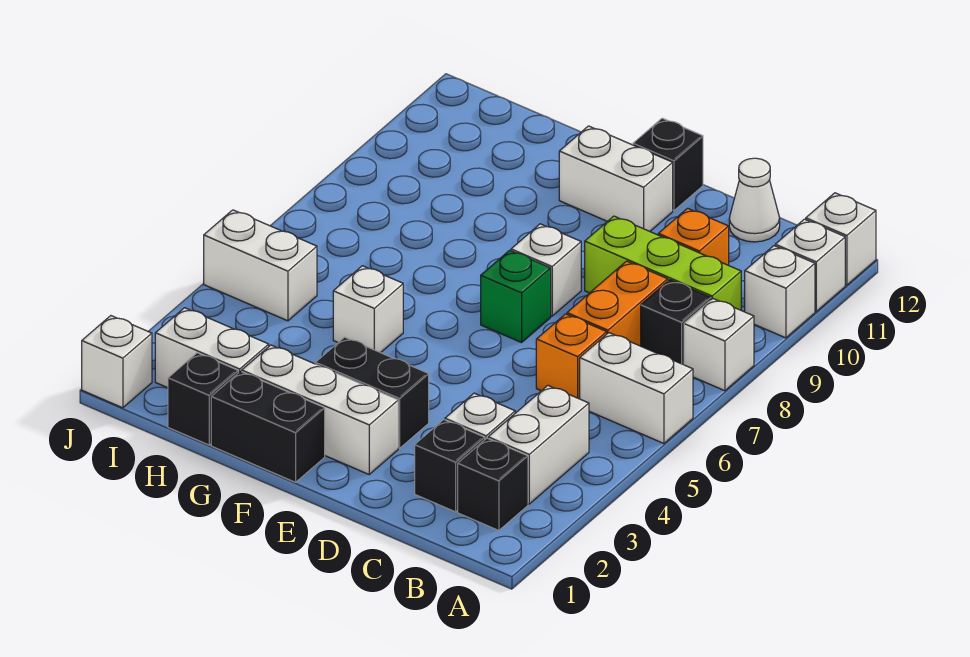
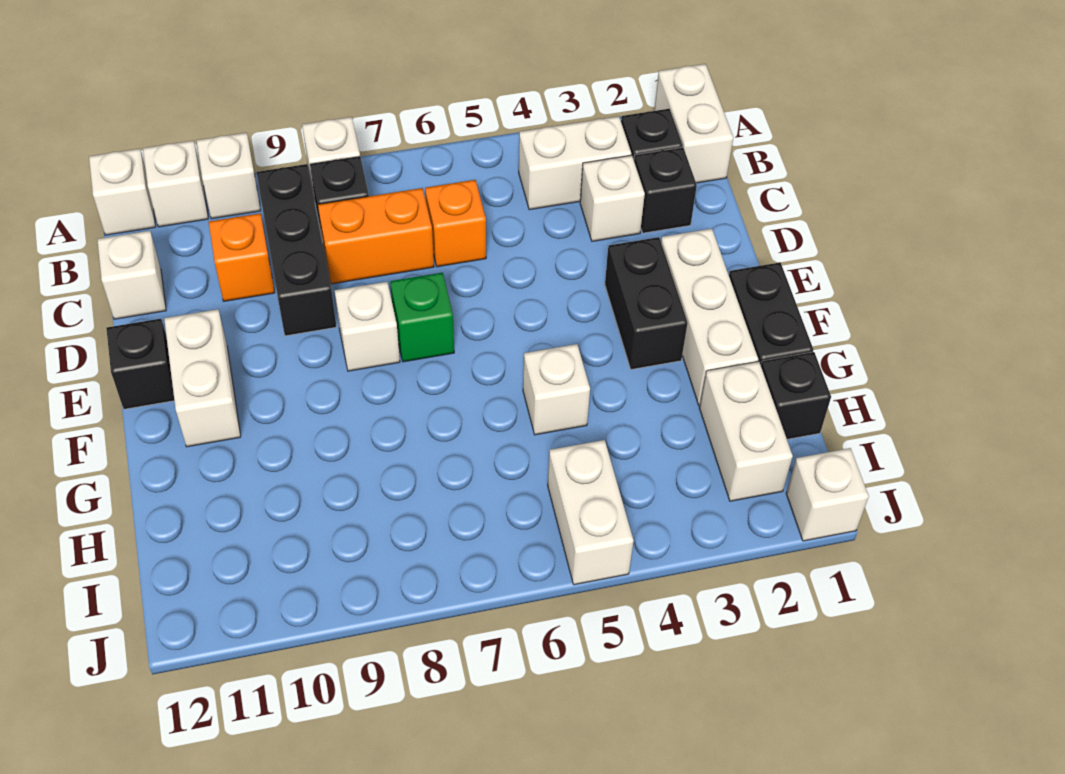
white 1x2 brick [580,333,693,444] -> white 1x2 brick moved to [654,64,733,183]
lime 1x3 brick [585,216,741,310] -> black 1x3 brick [256,164,336,336]
white 1x1 cone [729,158,780,242] -> white 1x1 brick [97,231,166,319]

